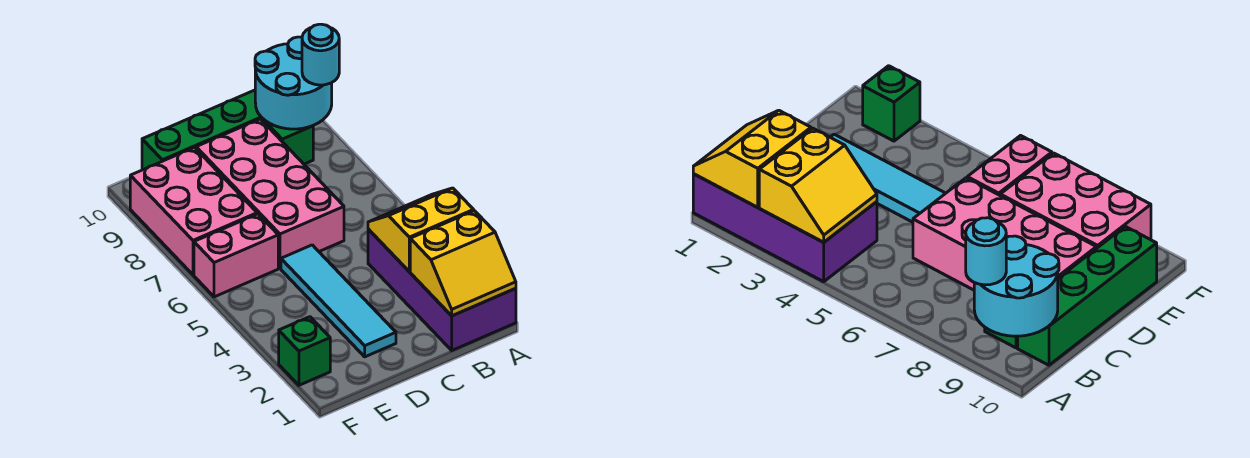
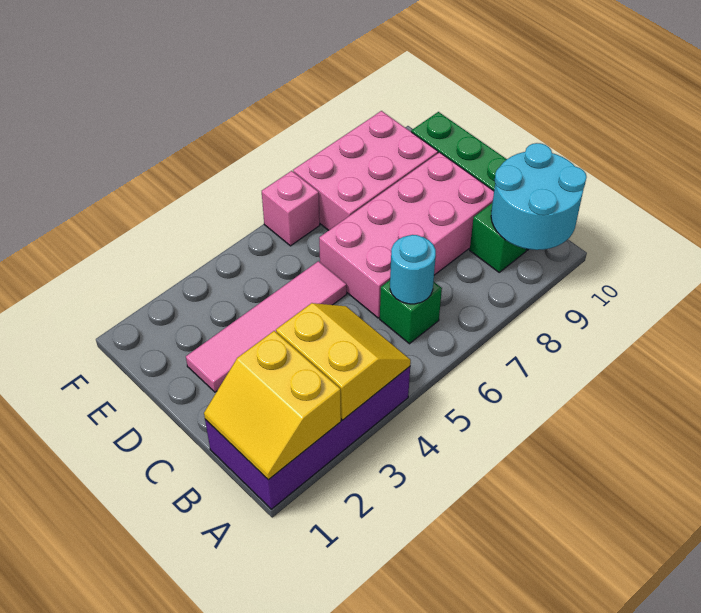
cyan 1x1 round brick [302,24,339,85] -> cyan 1x1 round brick moved to [390,235,436,304]
cyan 1x4 tile [281,245,396,357] -> pink 1x4 tile [186,261,347,392]
pink 1x2 brick [194,214,278,297] -> pink 1x1 brick [262,171,320,246]
green 1x1 brick [279,317,330,385] -> green 1x1 brick moved to [380,280,442,344]

